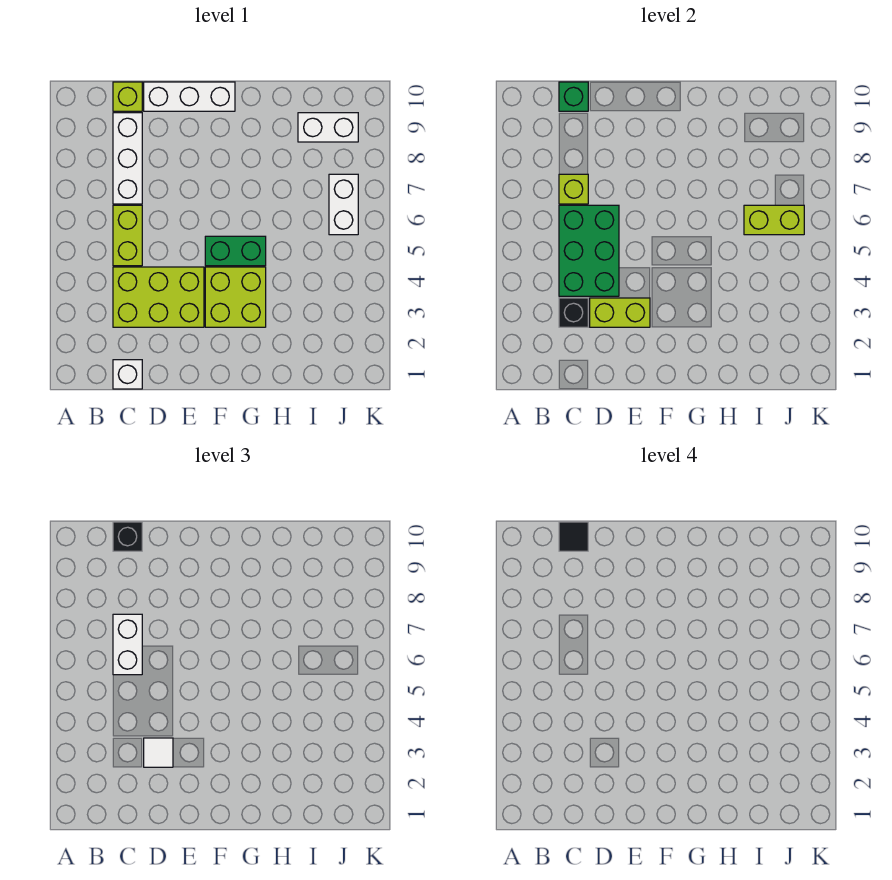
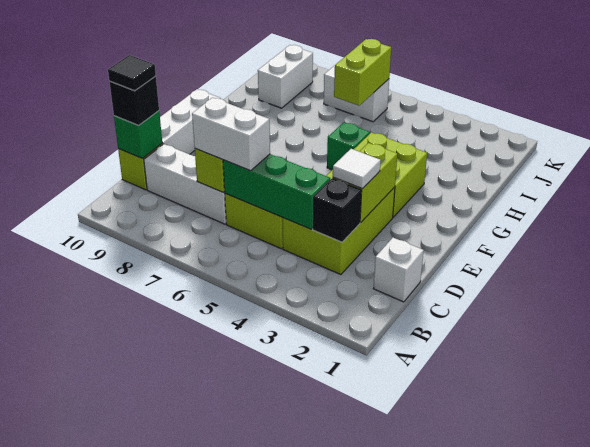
green 2x3 brick [559,205,619,296] -> green 1x3 brick [223,154,330,229]
green 1x2 brick [205,236,266,266] -> green 1x1 brick [327,122,370,170]

